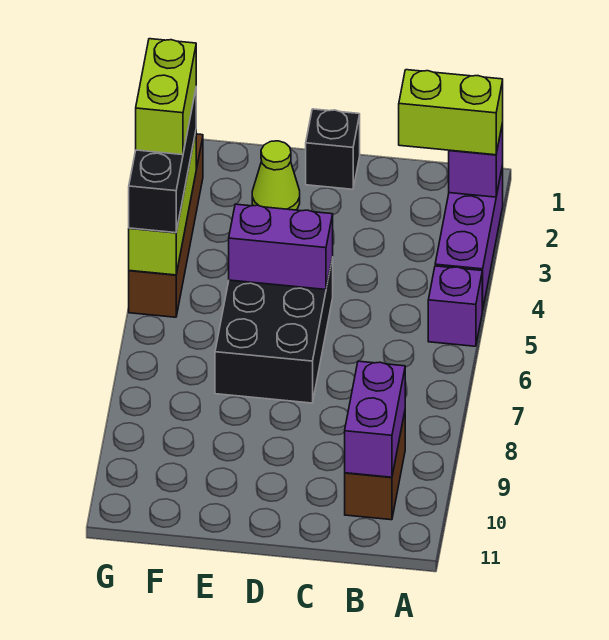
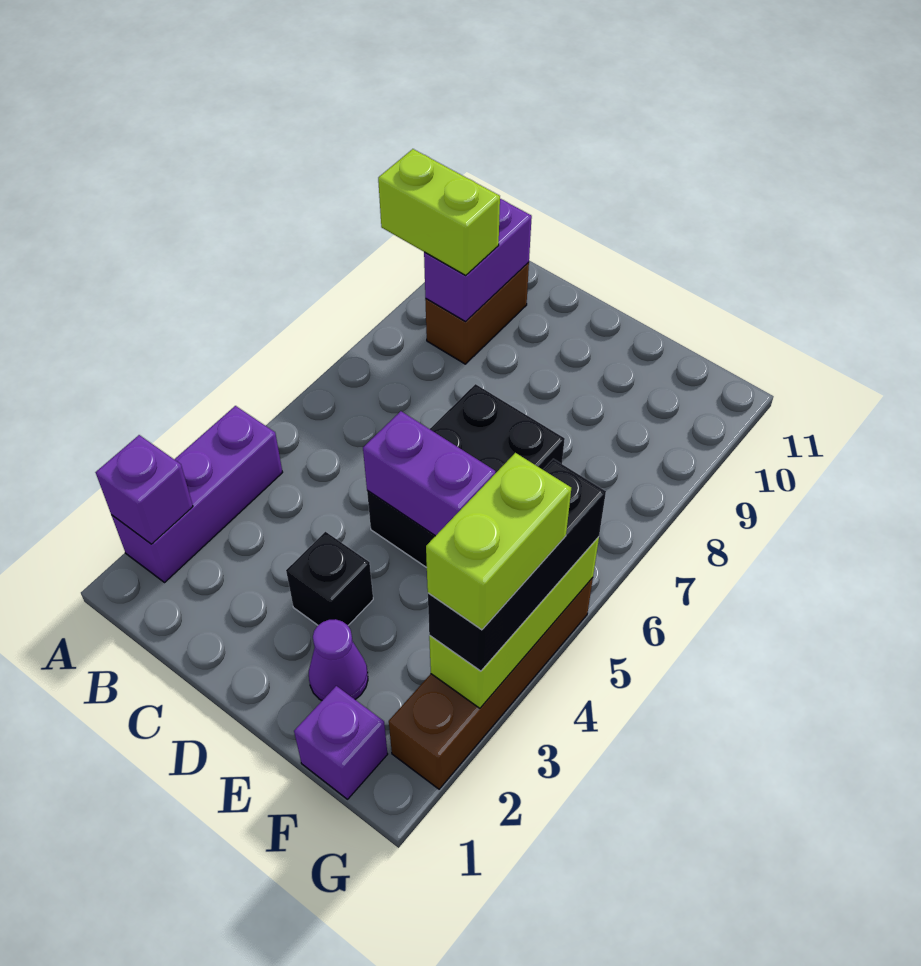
lime 1x2 brick [399,70,503,155] -> lime 1x2 brick moved to [378,149,500,275]
purple 1x1 brick [428,266,482,346] -> purple 1x1 brick moved to [294,686,388,799]
black 1x1 brick [306,109,360,189] -> black 1x1 brick moved to [286,532,373,625]
lime 1x1 cone [252,141,300,210] -> purple 1x1 cone [309,619,368,700]

